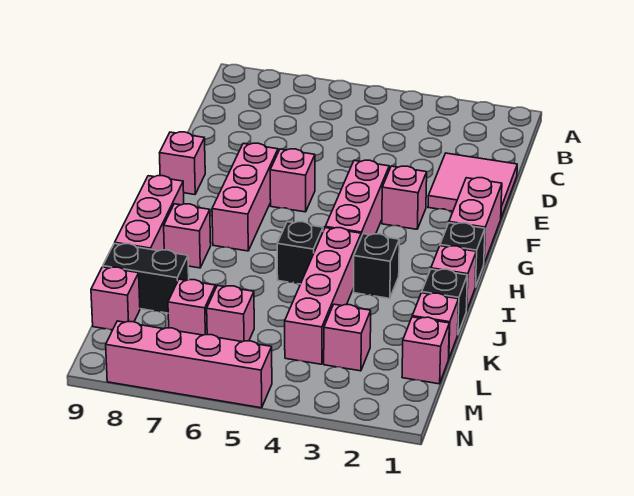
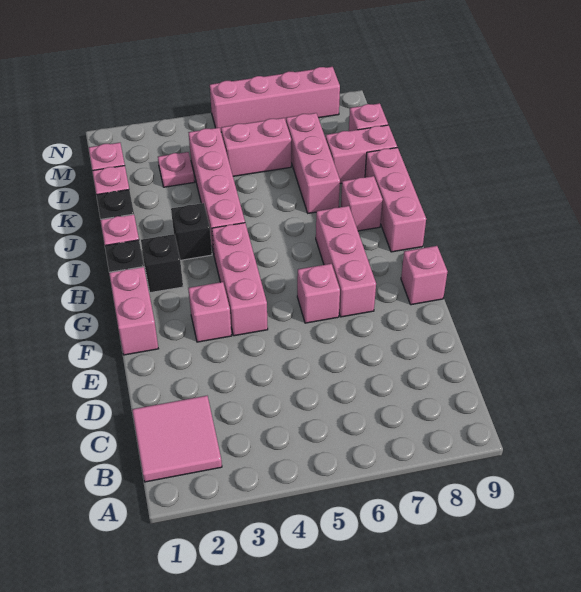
pink 2x2 tile [428,153,517,218] -> pink 2x2 tile moved to [132,396,222,482]
black 1x1 brick [277,222,323,284] -> black 1x1 brick moved to [141,234,183,293]
black 1x2 brick [103,244,189,313] -> pink 1x2 brick [326,125,397,184]
pink 1x1 brick [324,304,371,371] -> pink 1x1 plate [158,152,195,187]
pink 1x1 brick [207,285,254,342] -> pink 1x2 brick [221,118,291,176]
pink 1x1 brick [168,279,215,335] -> pink 1x3 brick [286,113,340,213]

